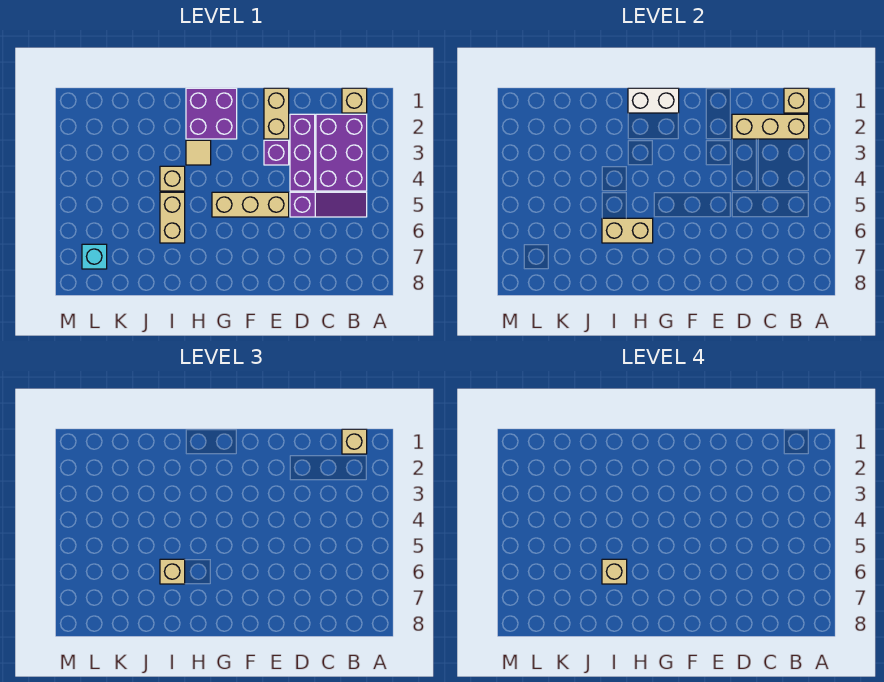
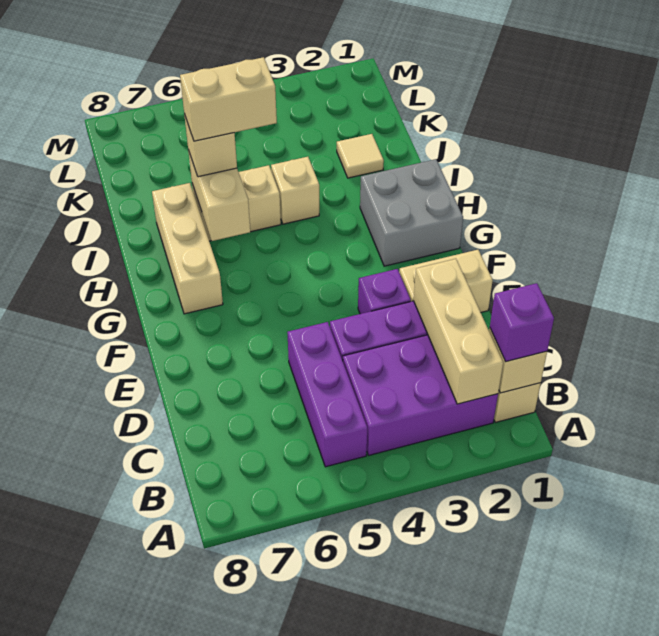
tan 1x1 brick [342,429,367,454] -> purple 1x1 brick [490,283,554,362]
purple 1x3 slope [290,192,367,217] -> purple 1x3 brick [287,322,367,467]
tan 1x3 brick [212,192,289,217] -> tan 1x3 brick moved to [152,183,223,314]
purple 2x2 brick [186,88,237,139] -> grey 2x2 brick [360,159,463,266]
white 1x2 brick [628,88,679,113] -> none
tan 1x1 tile [186,140,211,165] -> tan 1x1 tile moved to [337,134,384,178]
tan 1x1 brick [602,559,627,584] -> tan 1x2 brick [180,57,277,141]
cyan 1x1 brick [82,244,107,269] -> none

